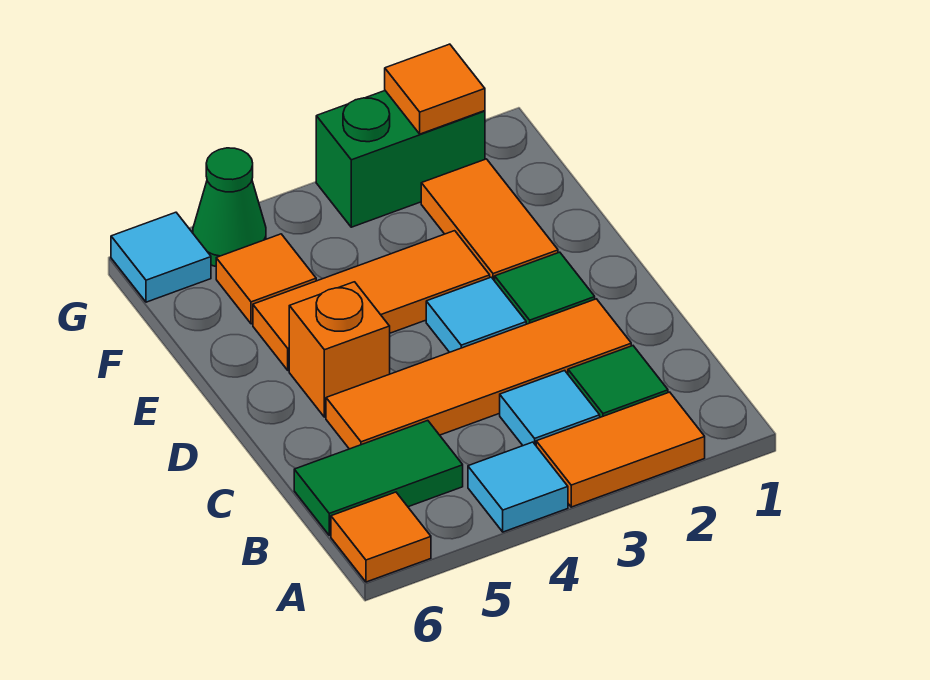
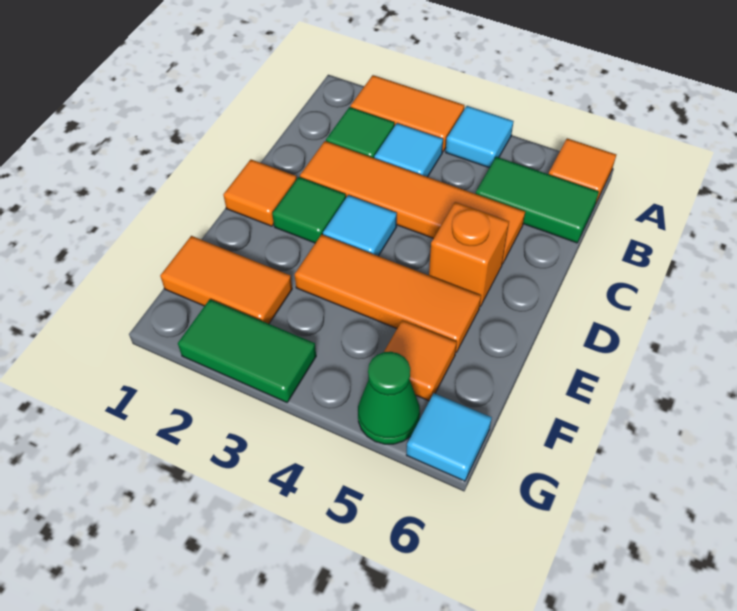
orange 1x2 tile [421,159,558,281] -> orange 1x2 tile turned to [160,236,292,324]
green 1x2 brick [316,91,485,227] -> green 1x2 tile [178,299,316,402]
orange 1x1 tile [385,44,485,134] -> orange 1x1 tile moved to [223,160,297,226]

